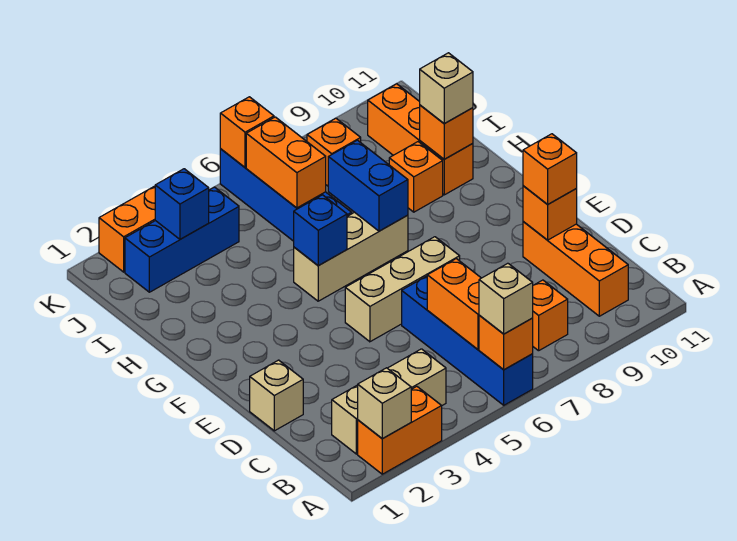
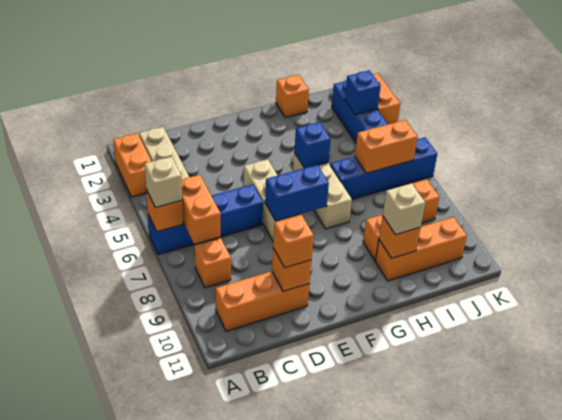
tan 1x1 brick [358,368,411,439] -> none
orange 1x2 brick [427,259,481,349] -> orange 1x2 brick turned to [182,175,221,244]
tan 1x1 brick [250,360,303,431] -> none
blue 1x2 brick [328,140,408,231] -> blue 1x2 brick moved to [265,165,329,221]
orange 1x1 brick [220,97,274,167] -> orange 1x1 brick moved to [276,75,309,118]

